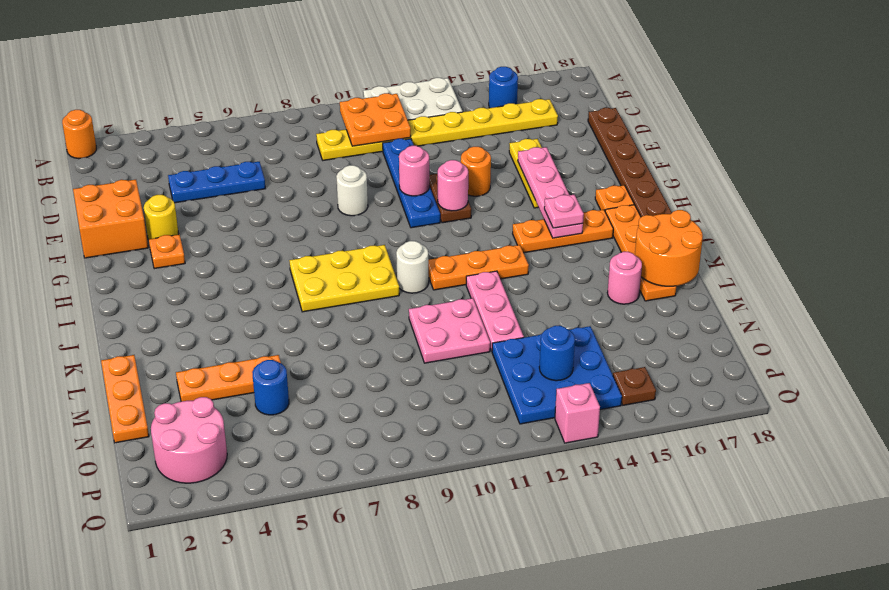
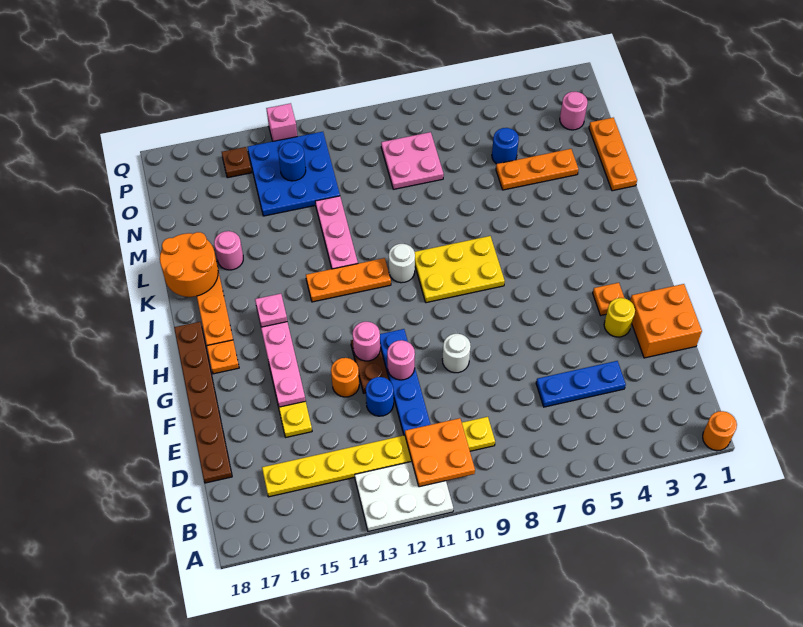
blue 1x1 round brick [489,67,518,108] -> blue 1x1 round brick moved to [366,377,394,416]
orange 1x3 plate [513,210,613,253] -> none
pink 2x2 plate [409,298,490,363] -> pink 2x2 plate moved to [381,132,444,189]
pink 2x2 round brick [151,397,227,483] -> pink 1x1 round brick [560,92,588,130]

